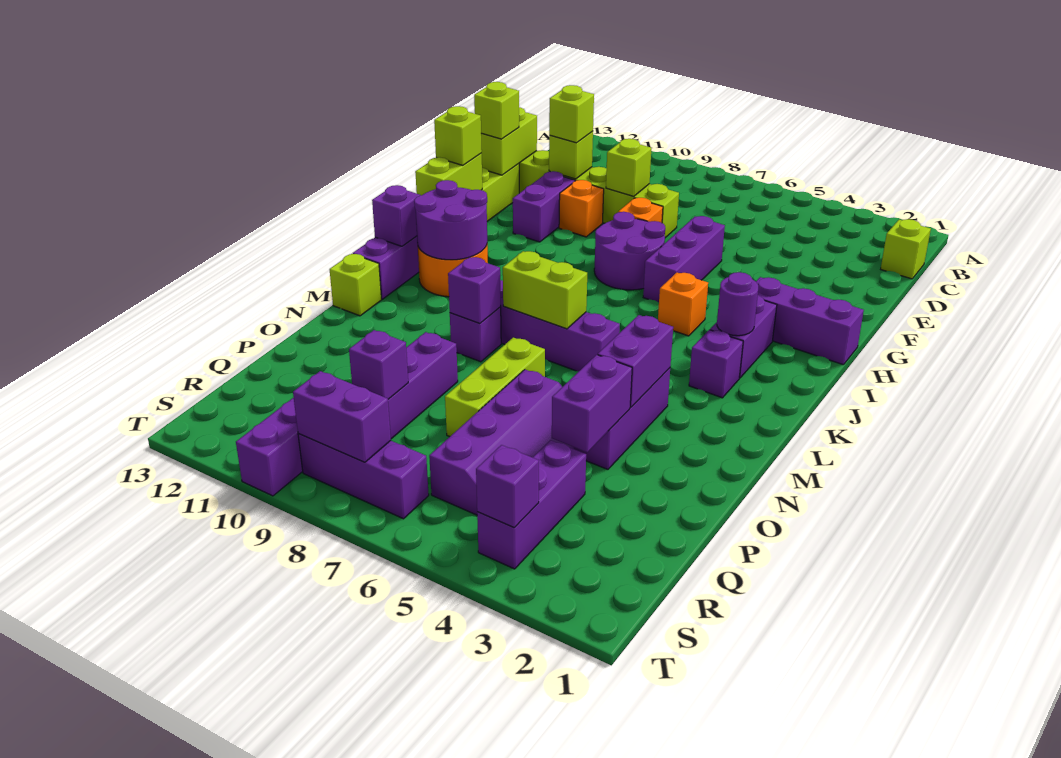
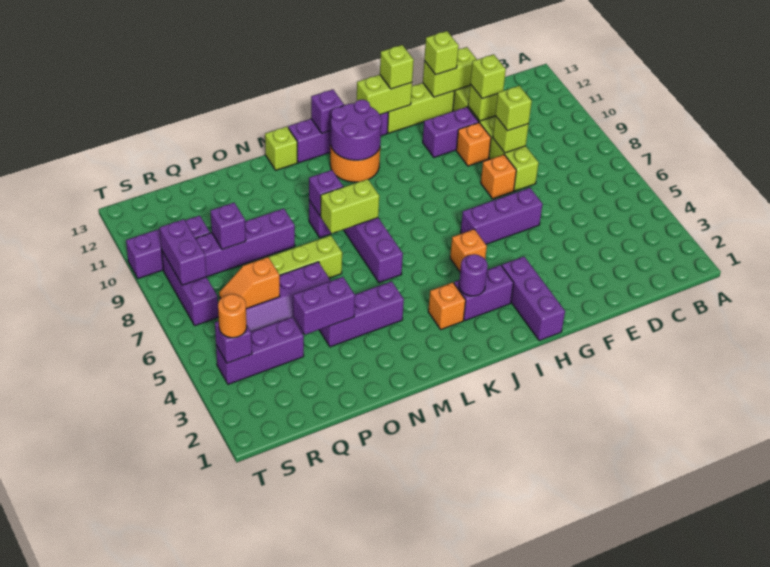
lime 1x1 brick [881,219,931,279] -> lime 1x1 brick moved to [495,86,532,131]
purple 2x2 round brick [594,212,665,290] -> none
purple 1x1 brick [689,330,743,398] -> orange 1x1 brick [428,282,466,329]
lime 1x2 brick [503,251,587,329] -> lime 1x2 brick turned to [321,179,379,233]
purple 1x2 brick [598,315,673,407] -> none
none -> orange 1x2 slope [219,257,280,309]
none -> orange 1x1 round brick [218,294,247,338]

